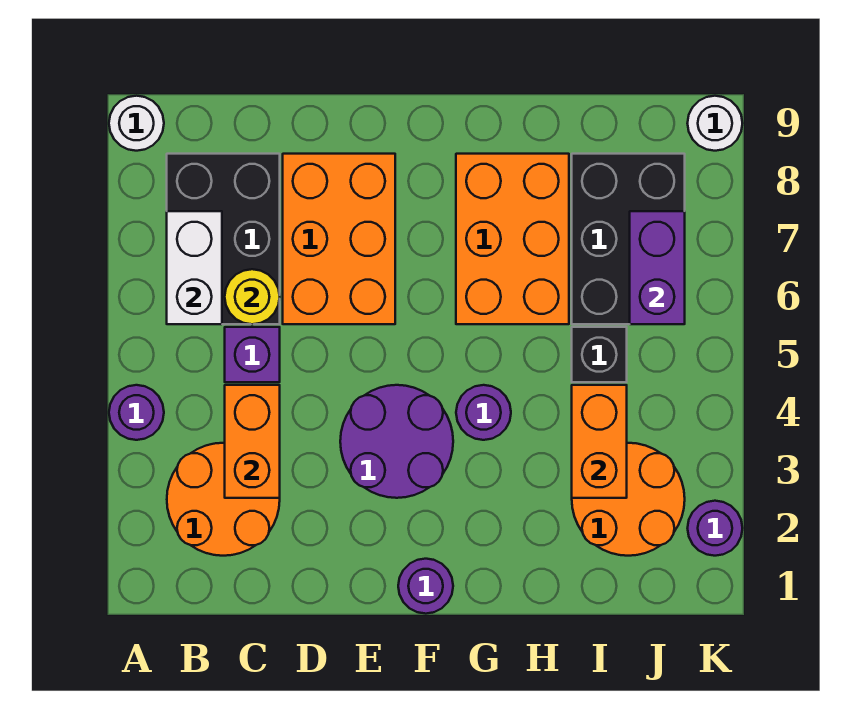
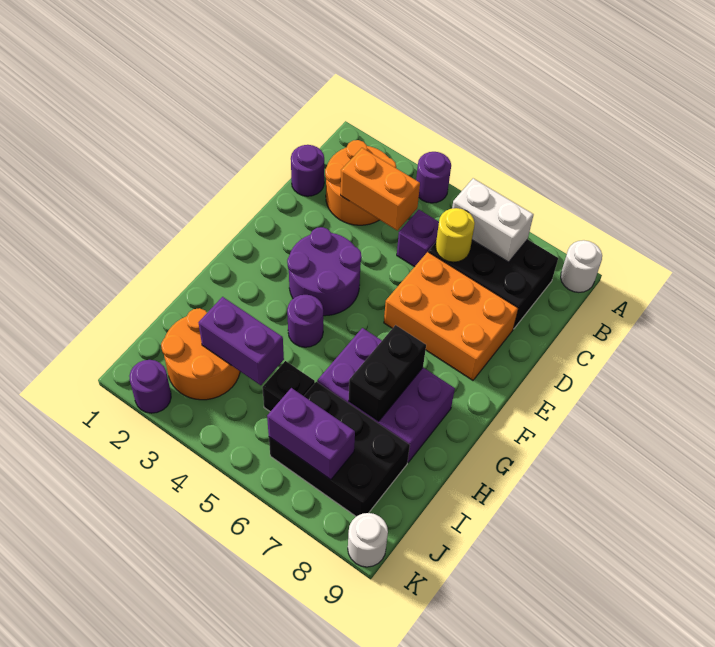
purple 1x1 round brick [398,559,453,614] -> purple 1x1 round brick moved to [291,145,324,196]
orange 2x3 brick [456,154,569,324] -> purple 2x3 brick [317,328,455,462]
none -> black 1x2 brick [349,325,426,421]
orange 1x2 brick [572,385,627,498] -> purple 1x2 brick [199,297,284,385]

